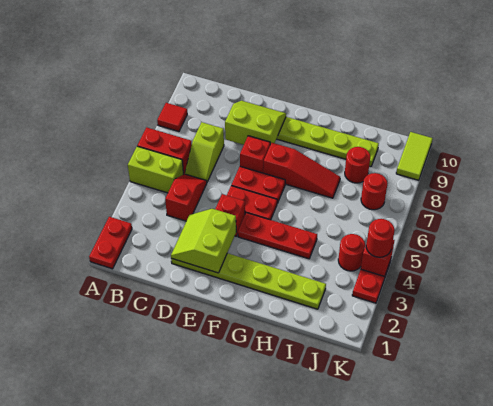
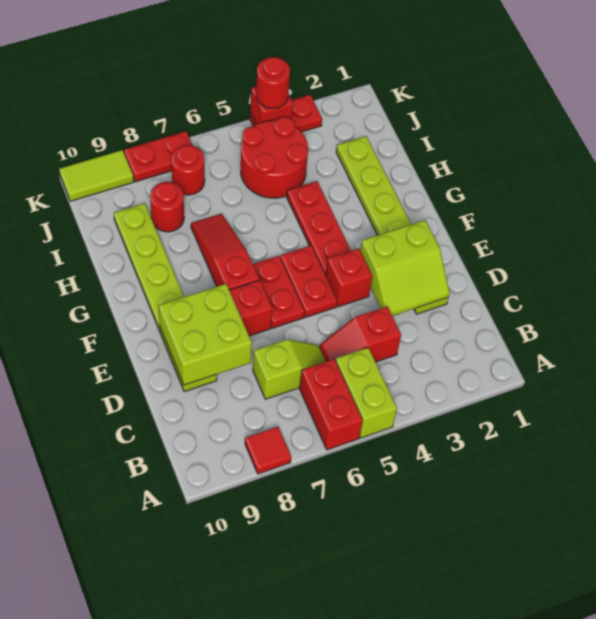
red 1x2 plate [89,217,132,269] -> red 1x2 plate moved to [124,131,193,182]
lime 2x2 slope [225,101,286,145] -> lime 2x2 brick [159,284,252,385]
red 1x1 round brick [338,234,365,271] -> red 2x2 round brick [241,117,308,198]

